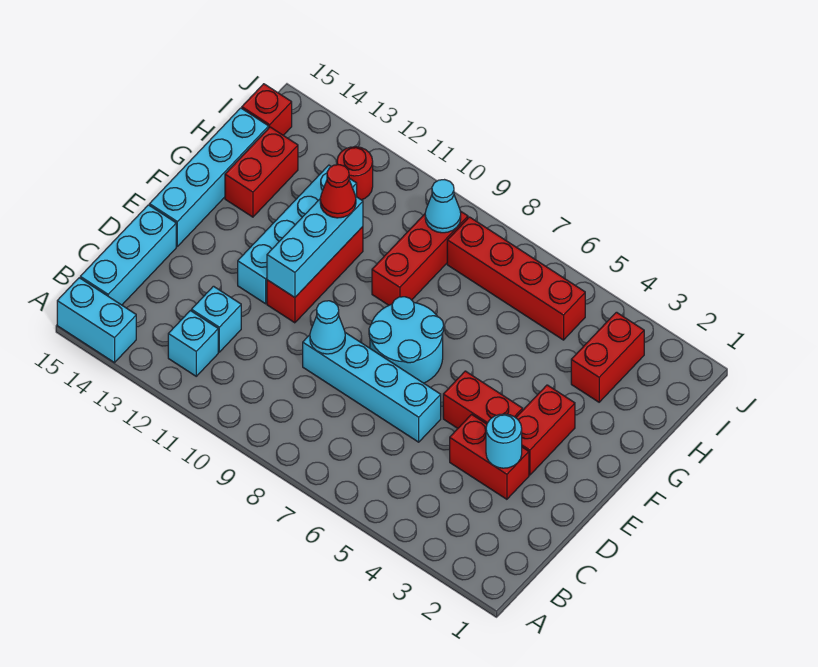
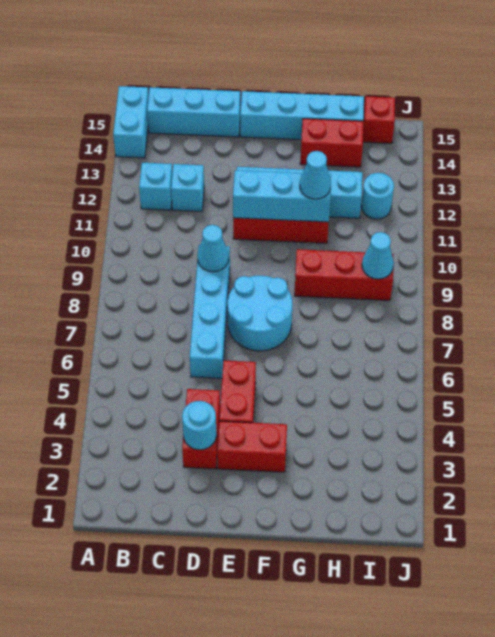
red 1x1 cone [320,165,356,218] -> cyan 1x1 cone [300,151,331,199]
red 1x2 brick [571,312,644,402] -> none
red 1x4 brick [447,217,585,340] -> none
red 1x1 round brick [337,147,373,200] -> cyan 1x1 round brick [361,173,394,219]

